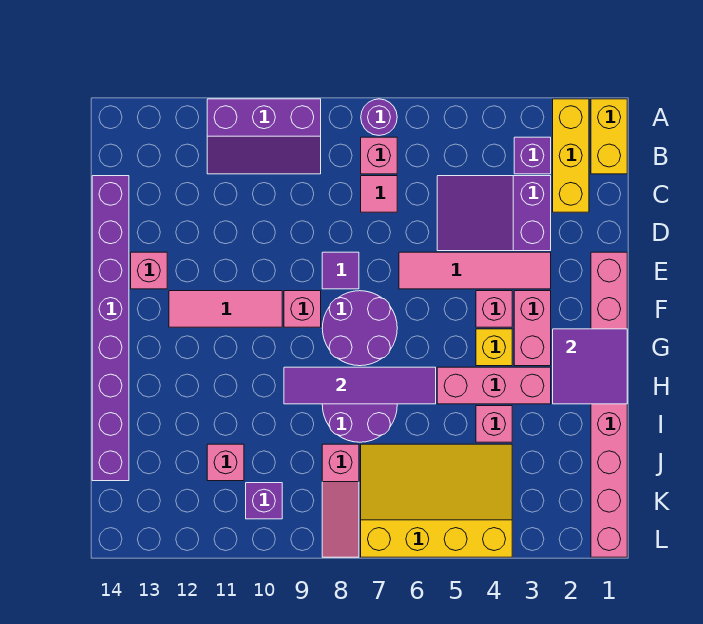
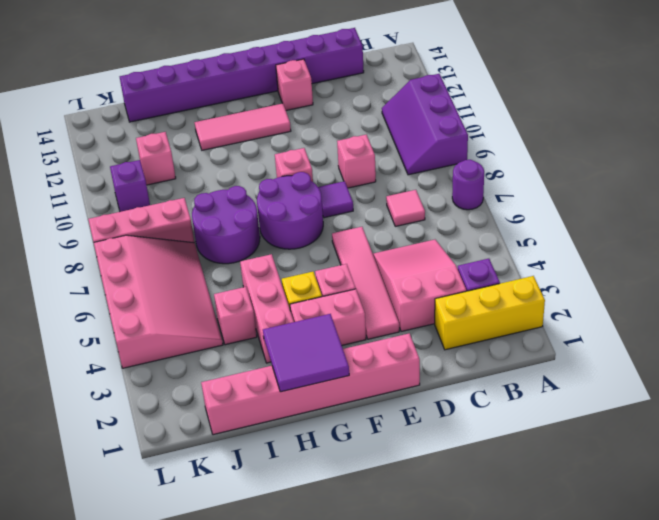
yellow 1x2 brick [591,99,627,174] -> none
pink 1x1 brick [361,137,397,174] -> pink 1x1 brick moved to [337,135,376,188]
purple 2x3 slope [437,176,551,251] -> pink 2x3 slope [373,240,466,332]
pink 1x8 brick [591,252,627,557] -> pink 1x6 brick [201,333,420,435]
pink 1x3 tile [169,291,282,327] -> pink 1x3 tile turned to [194,103,291,150]
purple 1x4 tile [284,367,436,404] -> none
yellow 3x4 slope [361,444,512,557] -> pink 3x4 slope [94,235,223,368]
pink 1x3 slope [322,444,359,557] -> pink 1x3 brick [88,198,194,243]

